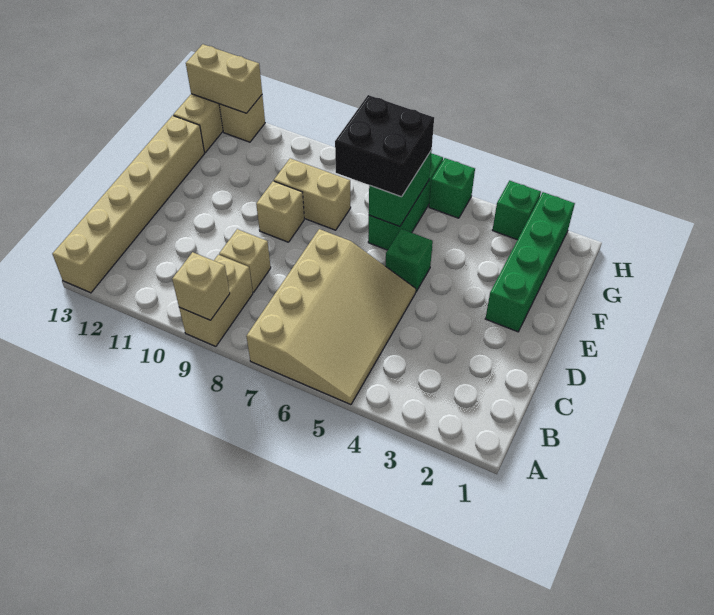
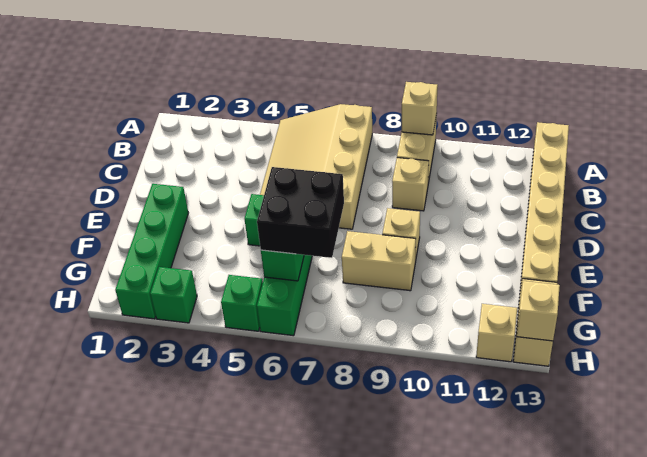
tan 1x2 brick [186,44,262,113] -> tan 1x1 brick [517,281,560,341]

